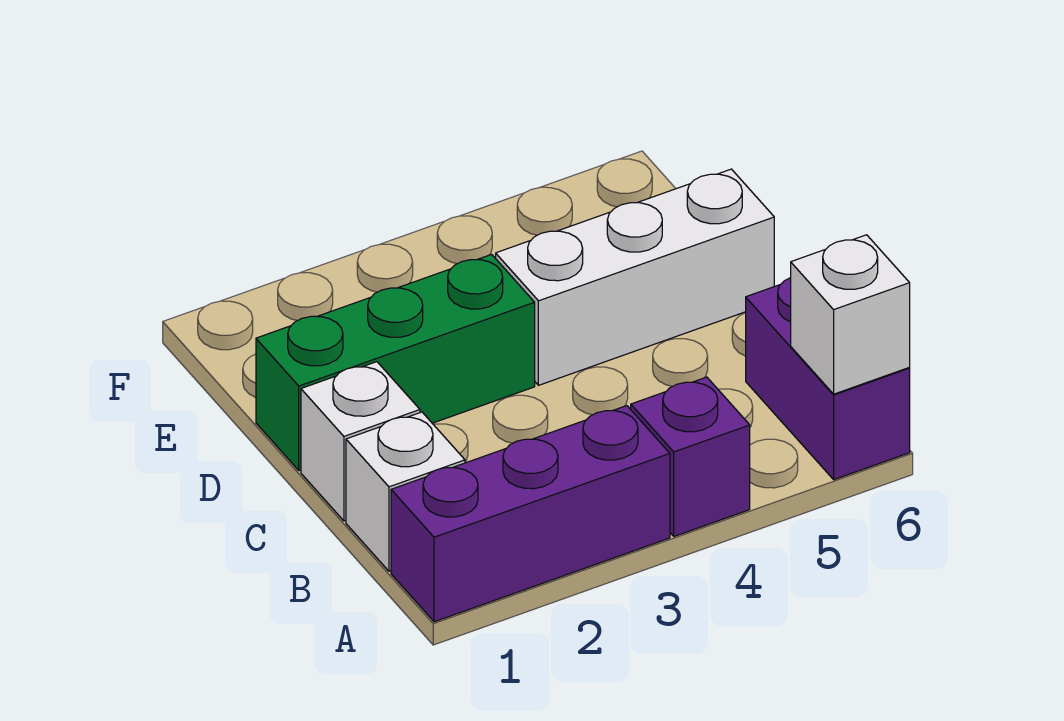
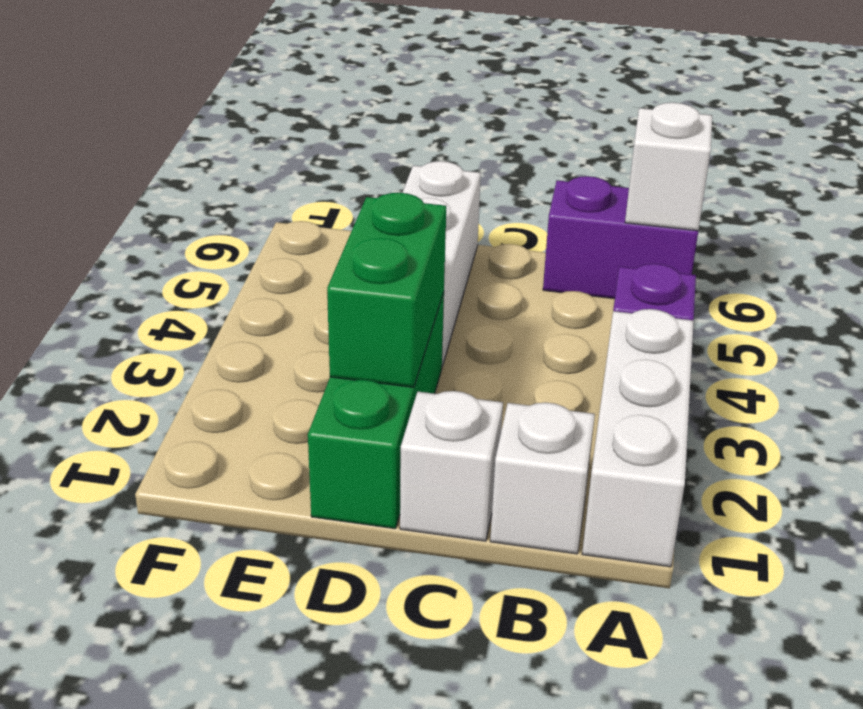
purple 1x3 brick [391,406,670,622] -> white 1x3 brick [582,309,694,567]
none -> green 1x2 brick [327,193,446,387]

